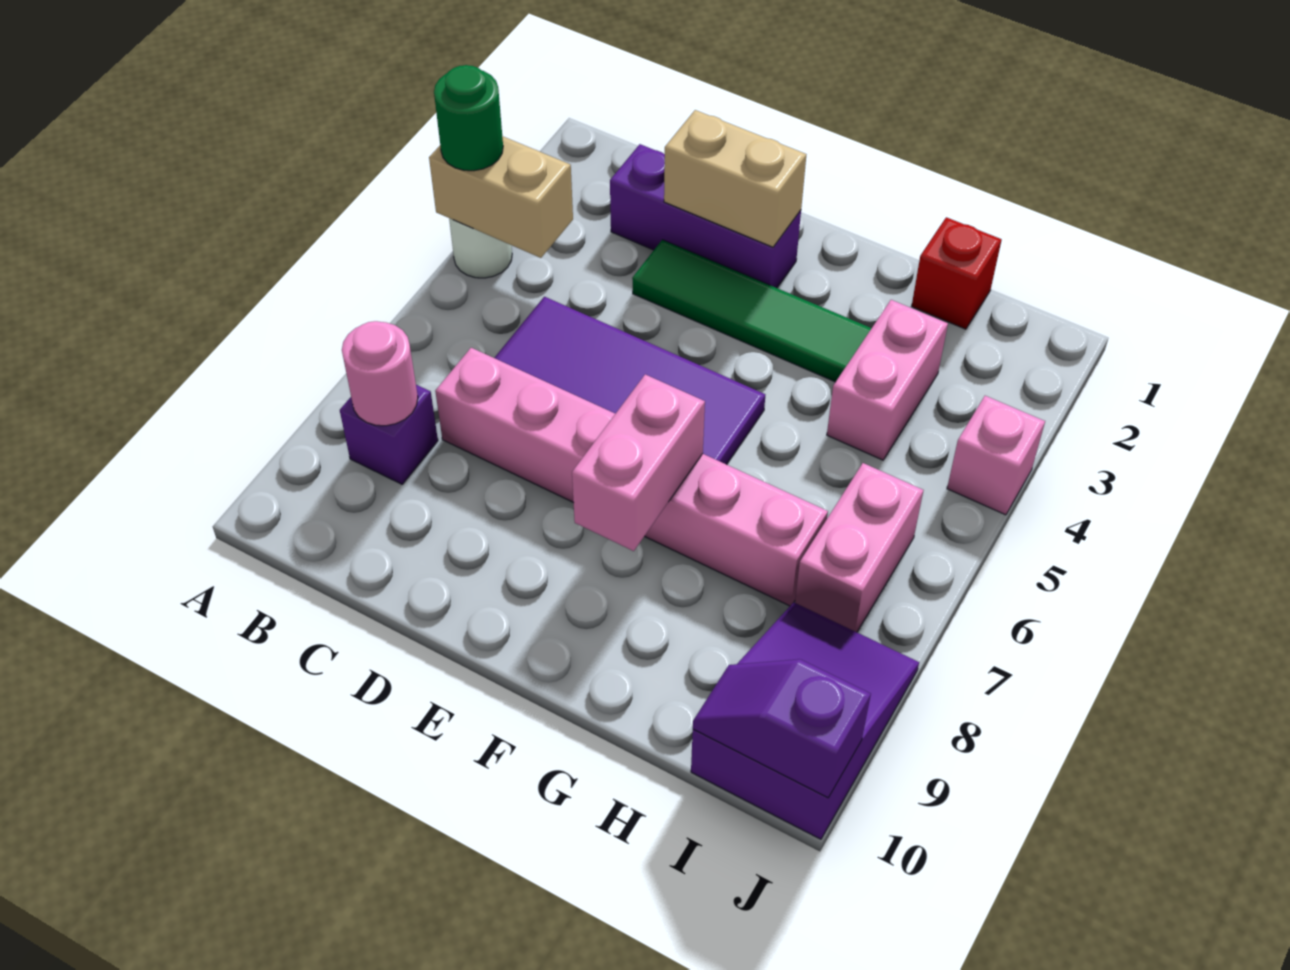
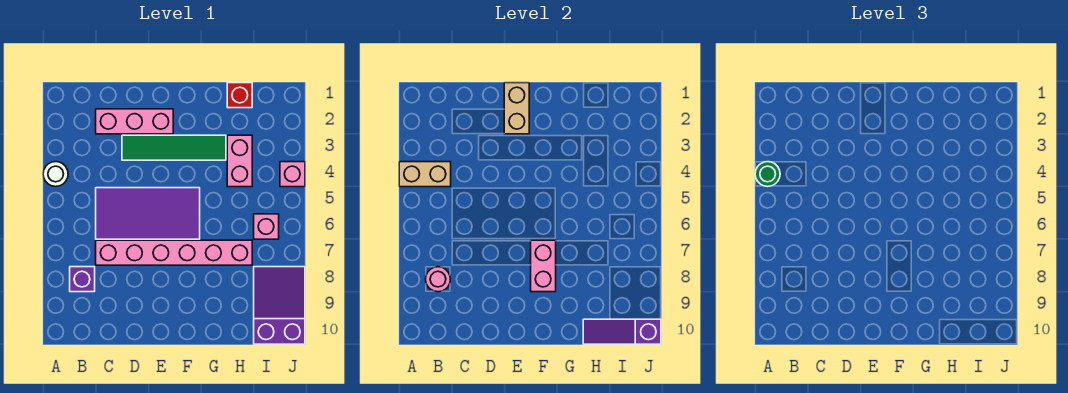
purple 1x3 brick [610,144,801,288] -> pink 1x3 brick [96,109,173,134]
tan 1x2 brick [664,110,806,247] -> tan 1x2 brick turned to [504,83,529,134]
pink 1x2 brick [795,463,923,632] -> pink 1x1 brick [254,214,279,239]
purple 1x2 slope [693,659,871,798] -> purple 1x3 slope [583,319,661,344]

